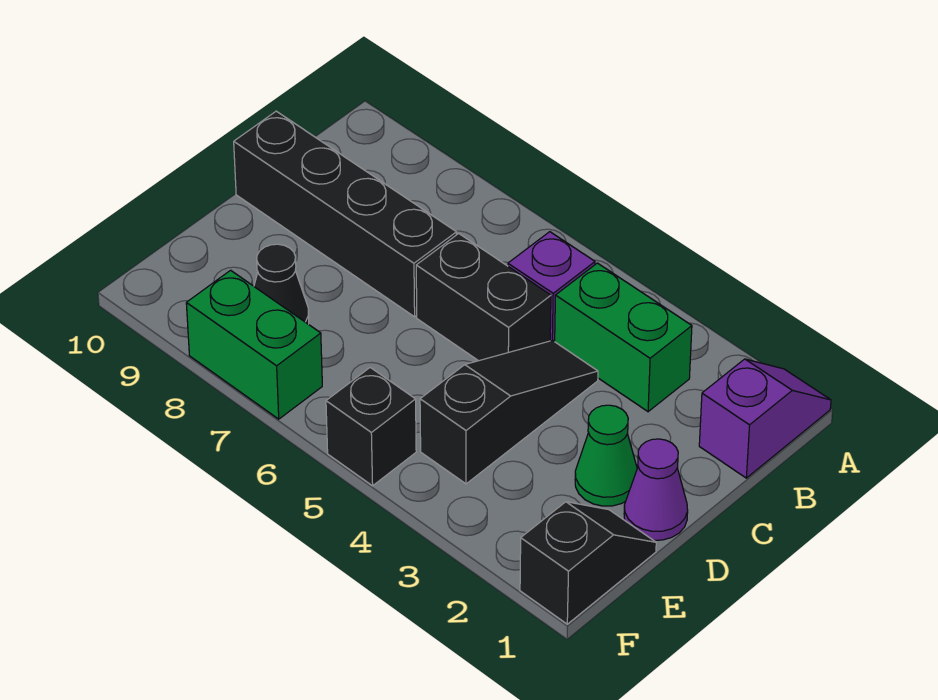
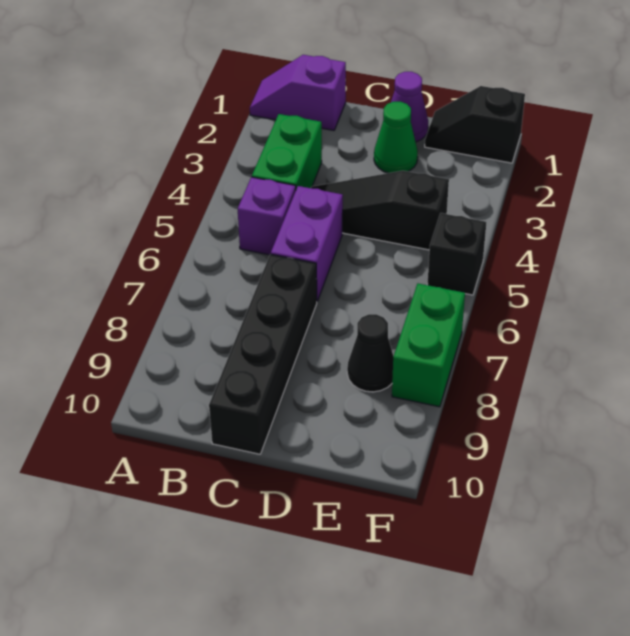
black 1x2 brick [416,233,551,361] -> purple 1x2 brick [271,186,343,301]

